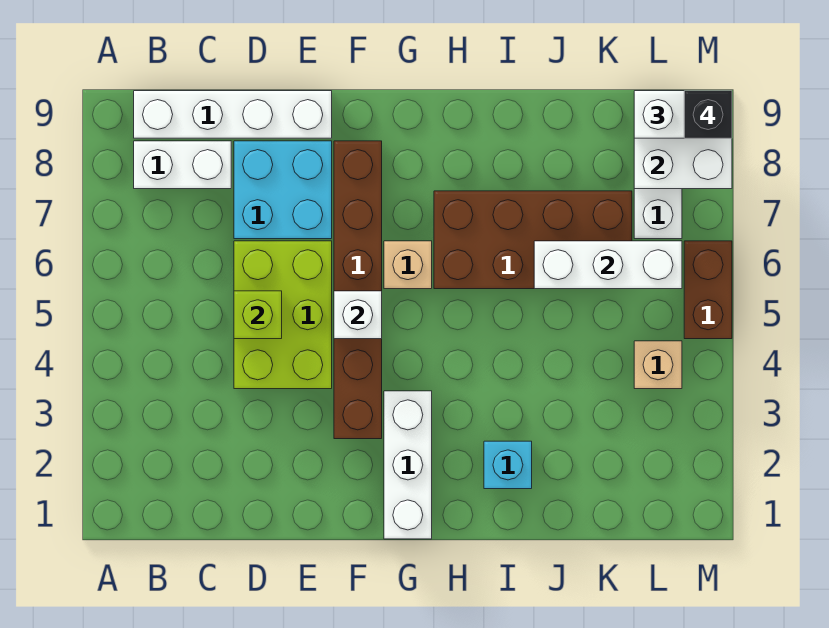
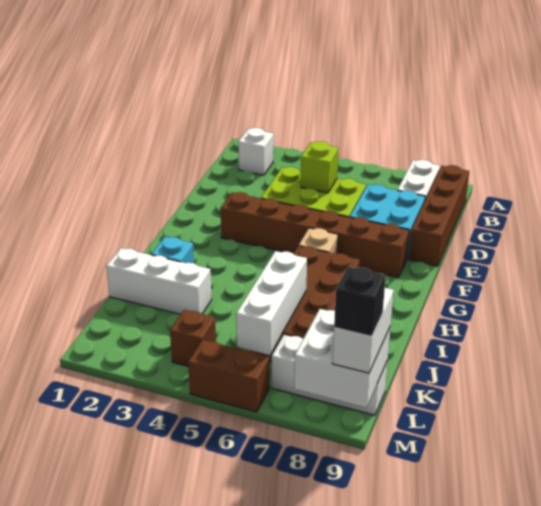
white 1x4 brick [134,91,332,138] -> brown 1x4 brick [409,165,469,266]
white 1x1 brick [334,291,382,339] -> white 1x1 brick moved to [238,128,274,175]
white 1x3 brick [384,391,432,539] -> white 1x3 brick moved to [106,248,212,314]
tan 1x1 brick [634,341,682,389] -> brown 1x1 brick [170,310,216,366]

